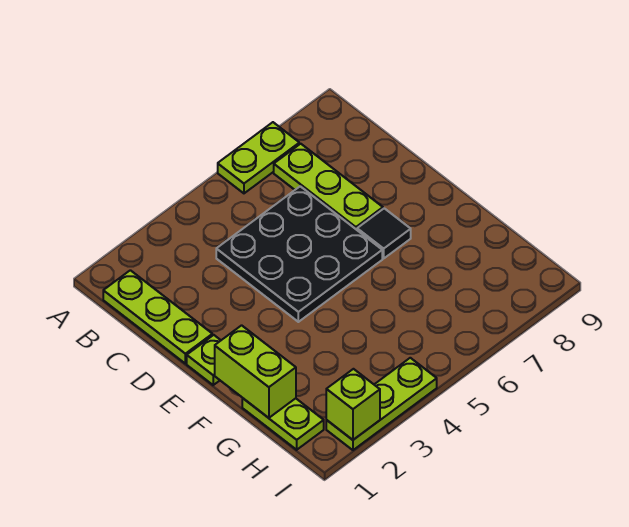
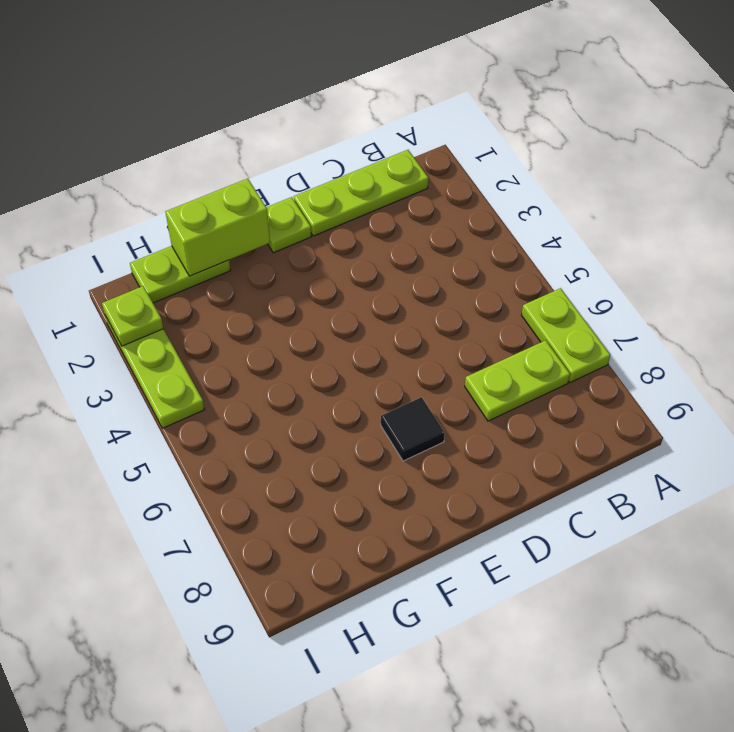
lime 1x3 plate [274,144,383,230] -> lime 1x2 plate [465,340,570,421]
black 3x3 plate [216,186,382,322] -> none
lime 1x1 brick [326,369,380,440] -> lime 1x1 plate [102,286,163,346]

